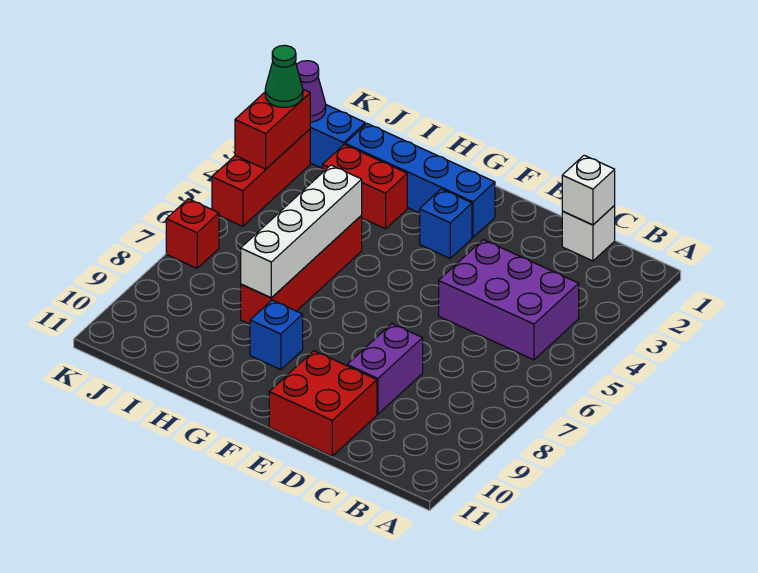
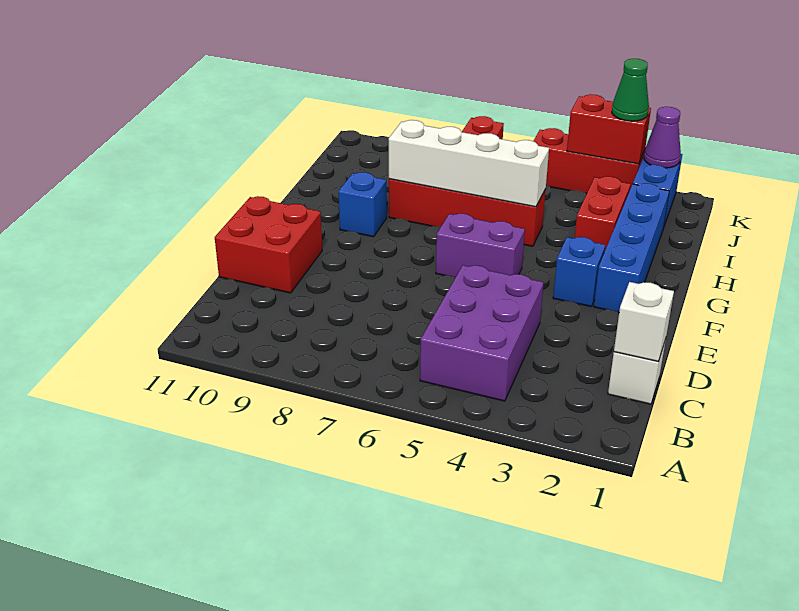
purple 1x2 brick [347,324,423,414] -> purple 1x2 brick moved to [436,214,525,277]

